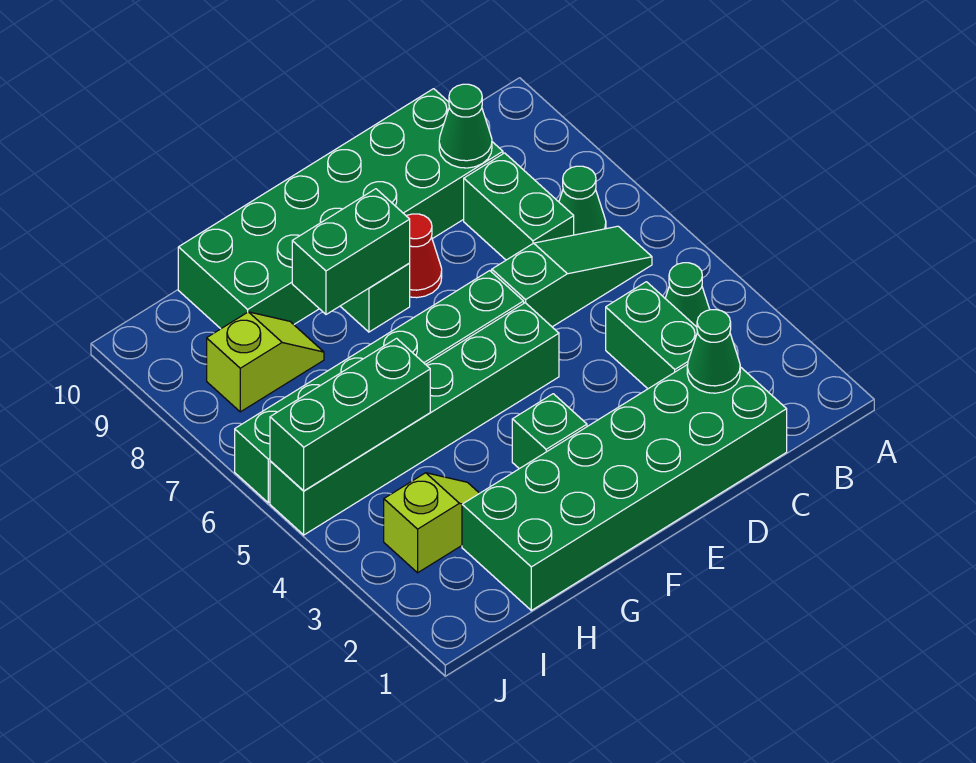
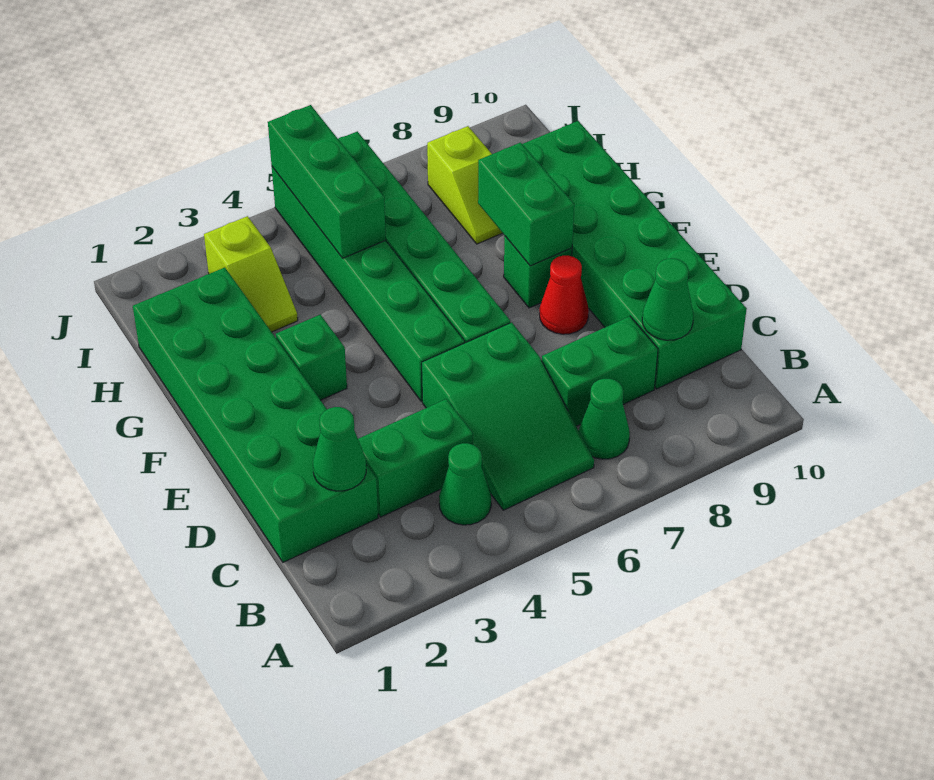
green 1x3 slope [492,226,652,327] -> green 2x3 slope [422,322,594,510]

